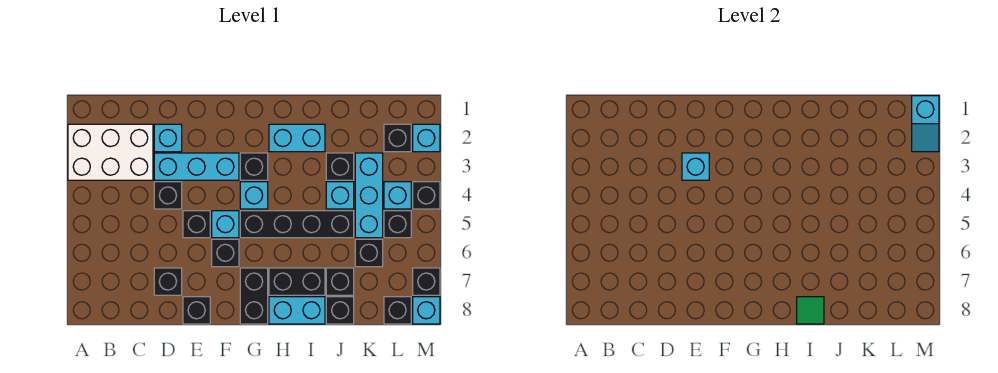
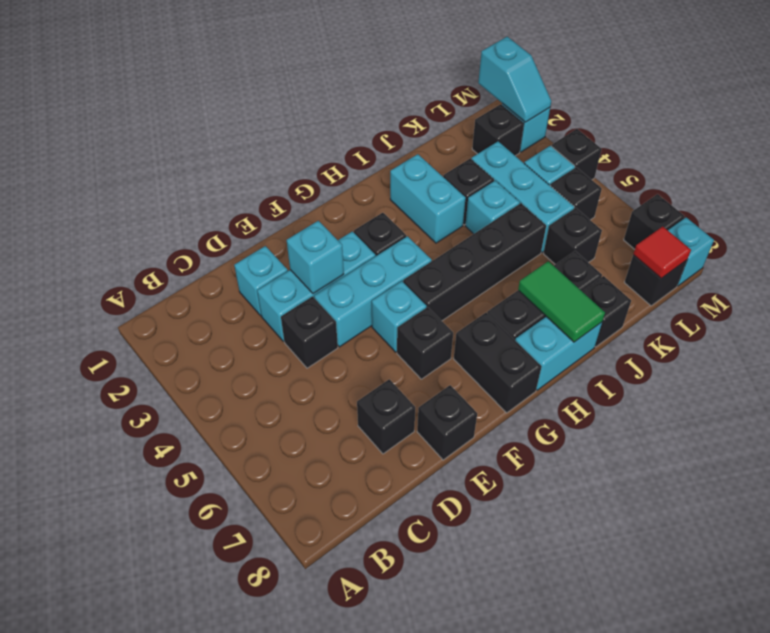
white 2x3 brick [68,124,153,180] -> none
black 1x1 brick [183,211,210,238] -> none
cyan 1x1 brick [240,182,268,209] -> cyan 1x3 brick [314,236,432,347]
cyan 1x2 brick [269,124,325,152] -> cyan 1x2 brick turned to [390,154,466,243]
green 1x1 tile [797,297,824,324] -> green 1x2 tile [518,261,605,342]
none -> red 1x1 tile [633,227,691,278]

